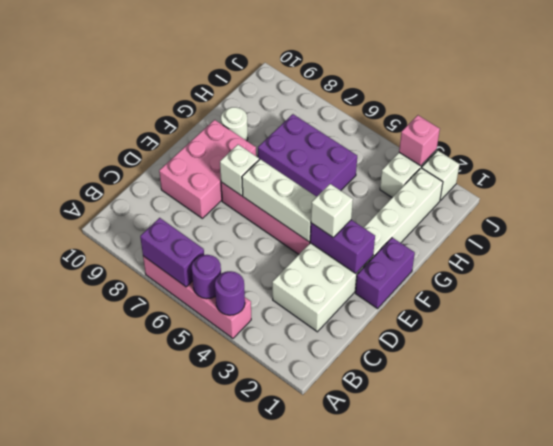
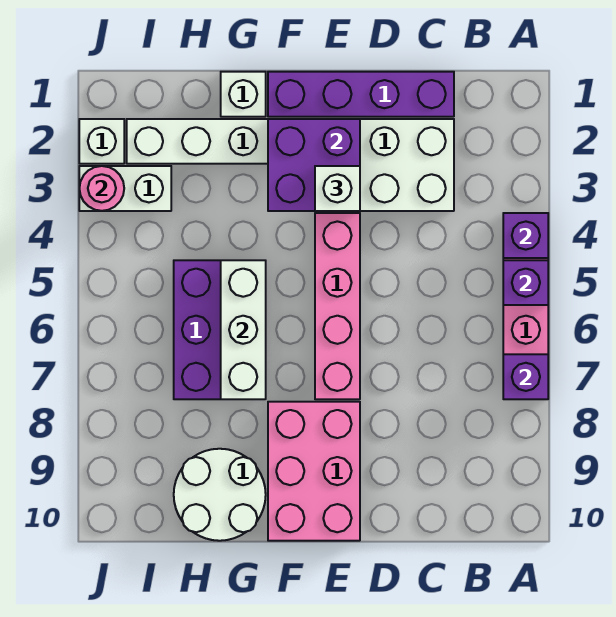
purple 1x1 round brick [215,271,245,315] -> purple 1x1 brick [503,213,548,258]
purple 1x1 round brick [192,255,221,299] -> purple 1x1 brick [503,260,548,305]
purple 1x2 brick [140,218,204,287] -> purple 1x1 brick [503,354,548,399]
pink 2x3 brick [159,120,256,218] -> pink 2x3 brick turned to [268,402,360,541]
purple 1x2 brick [355,238,415,309] -> purple 1x4 brick [268,72,454,117]
purple 1x2 brick [310,220,375,274] -> purple 2x2 brick [268,119,360,211]
white 1x3 brick [242,159,316,242] -> white 1x3 brick moved to [221,260,266,399]
white 1x1 brick [220,145,259,196] -> white 1x1 brick moved to [221,72,266,117]
white 1x1 round brick [221,107,248,141] -> white 2x2 round brick [174,449,266,541]
pink 1x1 brick [399,115,440,166] -> pink 1x1 round brick [79,166,124,211]

